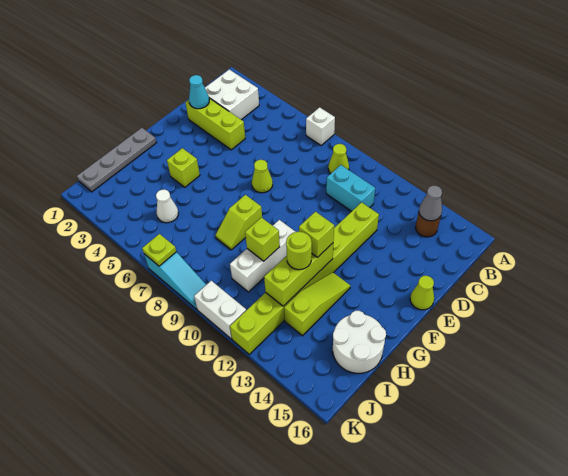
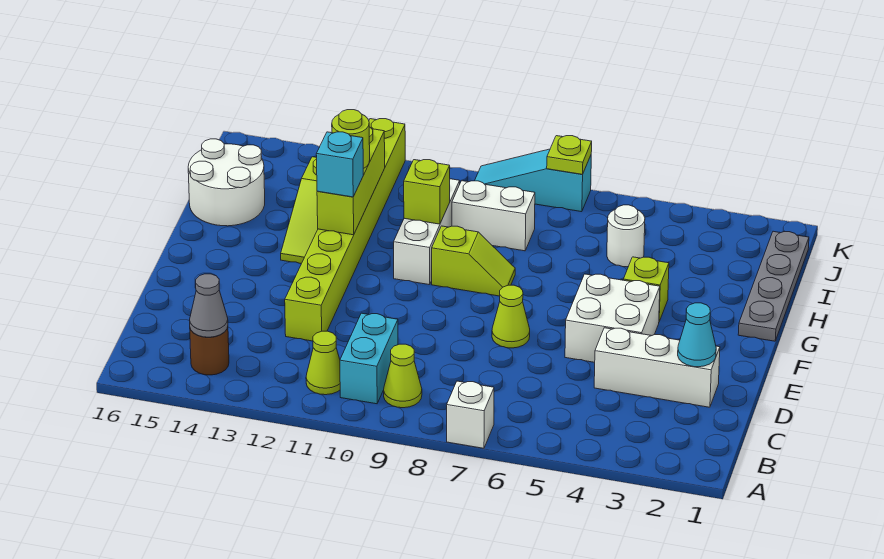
white 2x2 brick [205,69,259,120] -> white 2x2 brick moved to [565,274,660,362]
cyan 1x2 brick [326,165,375,211] -> cyan 1x2 brick turned to [340,313,398,404]
lime 1x3 brick [185,98,245,150] -> white 1x3 brick [594,328,720,407]
lime 1x1 cone [410,276,434,310] -> lime 1x1 cone moved to [306,331,340,395]
lime 1x2 slope [215,195,262,250] -> lime 1x2 slope turned to [432,226,515,296]
lime 1x1 brick [299,212,334,257] -> cyan 1x1 brick [316,132,363,197]
white 1x1 cone [156,189,178,223] -> white 1x1 round brick [607,205,645,267]
white 1x2 brick [194,281,246,339] -> white 1x2 brick moved to [452,181,535,251]

